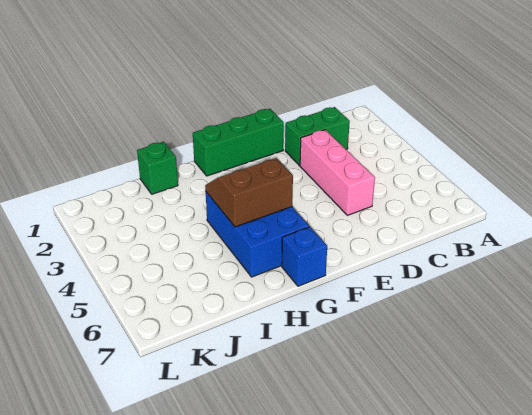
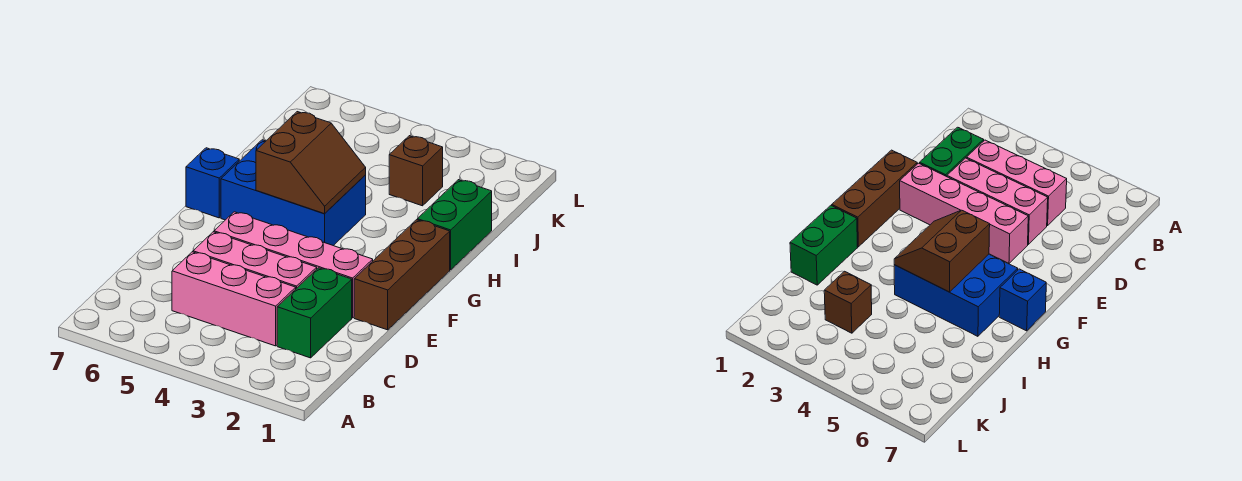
none -> pink 1x3 brick [172,252,296,346]
green 1x3 brick [193,109,284,176] -> brown 1x3 brick [354,220,450,330]
none -> pink 1x4 brick [214,212,373,318]
green 1x1 brick [137,142,178,194] -> green 1x2 brick [417,180,492,270]
none -> brown 1x1 brick [389,136,443,206]

